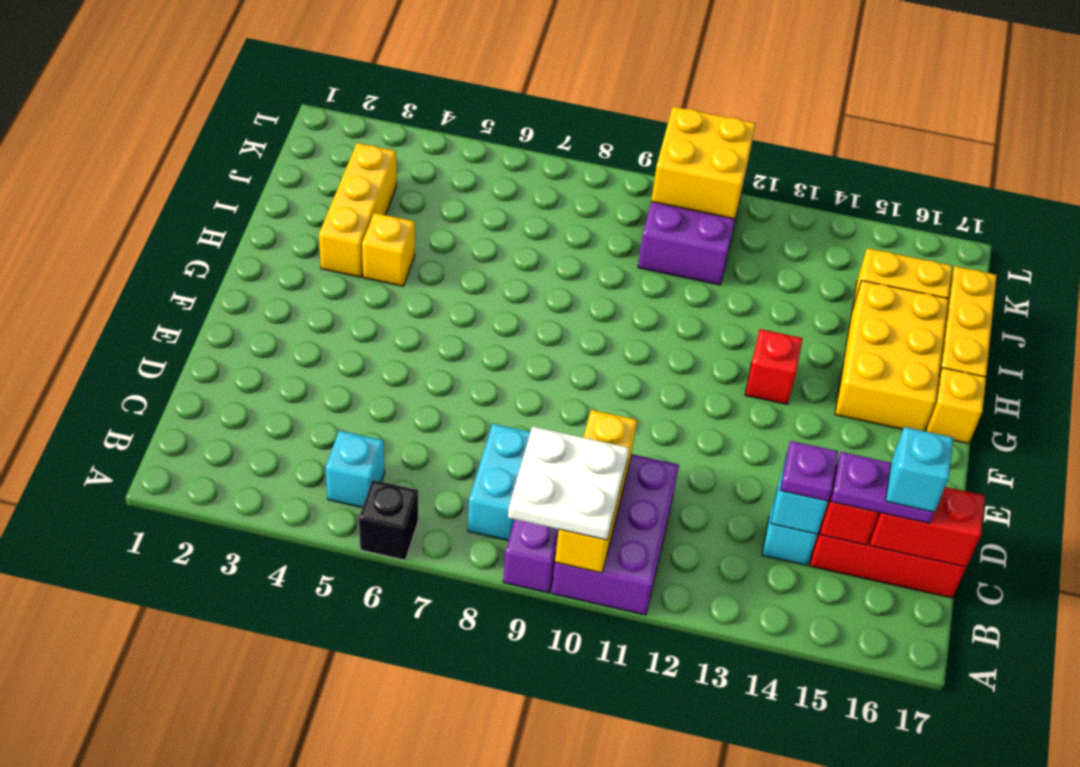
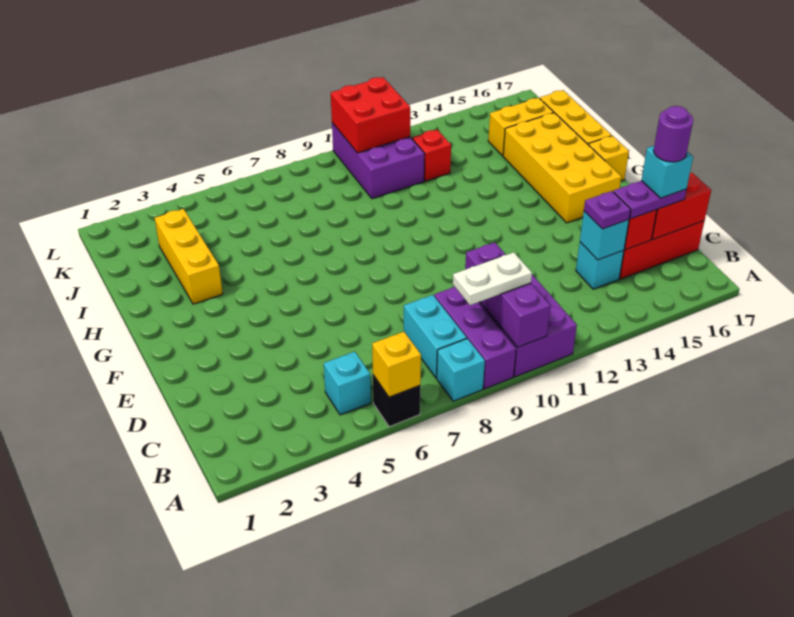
none -> cyan 1x1 brick [437,339,485,401]
white 2x2 plate [508,426,629,540] -> white 1x2 plate [453,252,532,305]
yellow 1x3 brick [555,410,637,573] -> purple 1x3 brick [465,242,550,347]
none -> purple 1x1 round brick [654,106,693,162]
red 1x1 brick [745,329,803,404] -> red 1x1 brick moved to [412,130,451,181]
yellow 2x3 brick [835,280,948,431] -> yellow 2x4 brick [503,113,621,223]
yellow 1x1 brick [362,213,415,286] -> yellow 1x1 brick moved to [372,332,421,397]
yellow 2x2 brick [651,107,756,219] -> red 2x2 brick [331,77,410,153]

